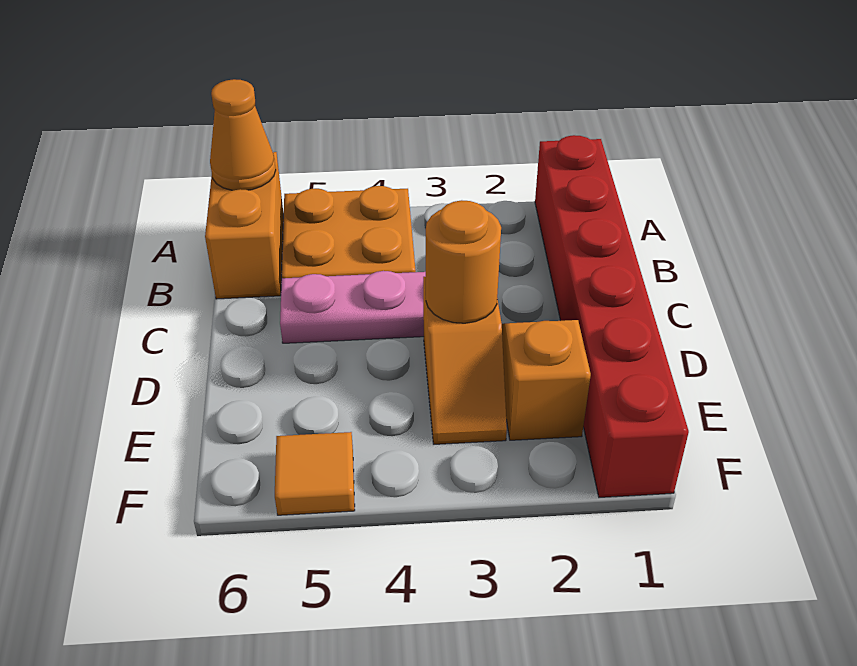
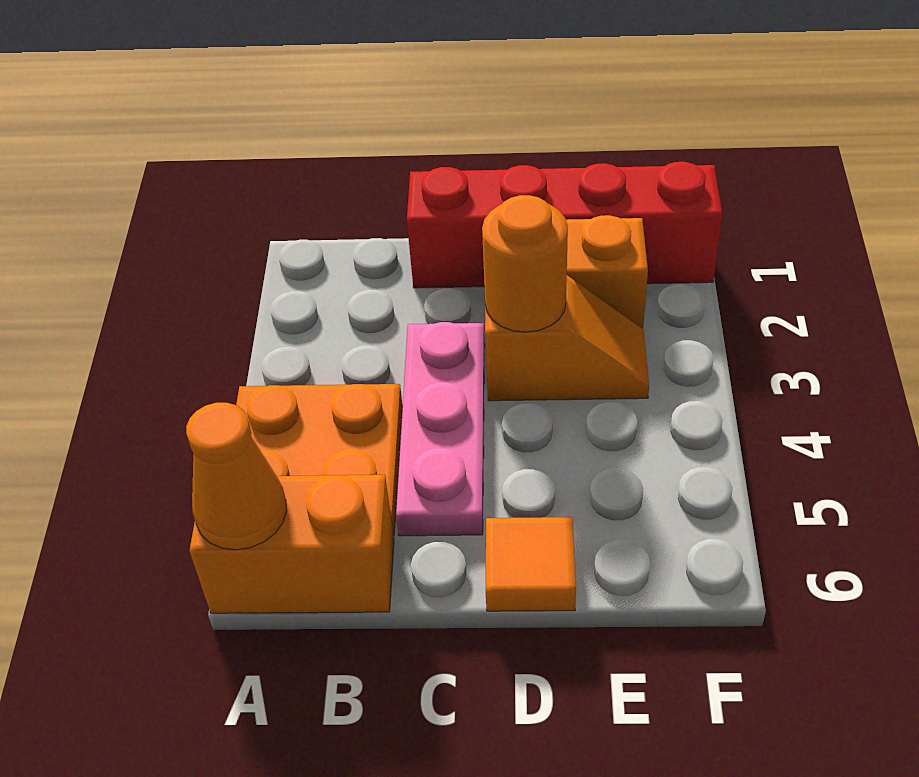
red 1x6 brick [535,135,689,497] -> red 1x4 brick [407,162,723,288]
orange 1x1 tile [275,432,355,515] -> orange 1x1 tile moved to [486,517,576,611]

